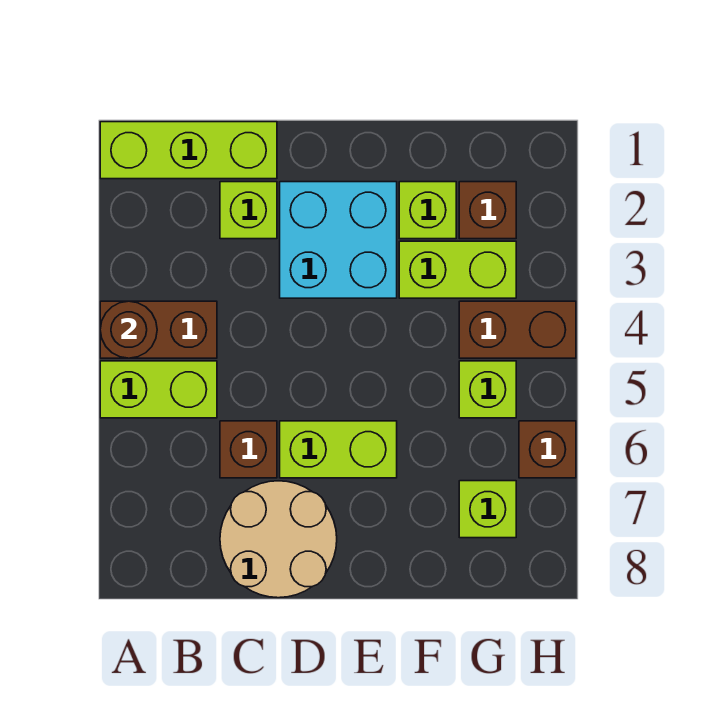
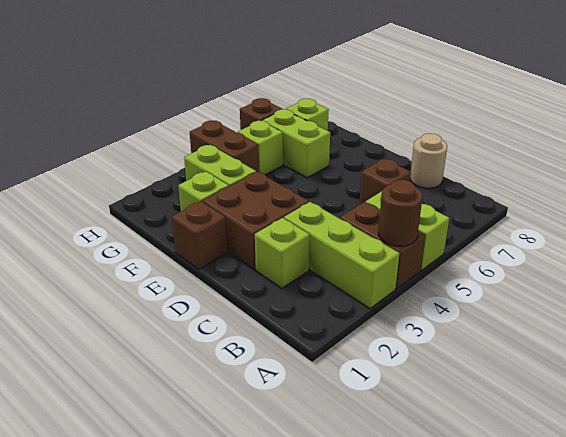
lime 1x3 brick [100,122,277,179] -> lime 1x3 brick moved to [284,202,399,309]
tan 2x2 round brick [220,481,337,598] -> tan 1x1 round brick [410,134,447,188]
cyan 2x2 brick [280,182,397,298] -> brown 2x2 brick [202,172,309,270]
lime 1x2 brick [280,421,397,478] -> lime 1x2 brick moved to [262,109,330,178]
brown 1x1 brick [459,182,516,239] -> brown 1x1 brick moved to [172,201,227,269]

